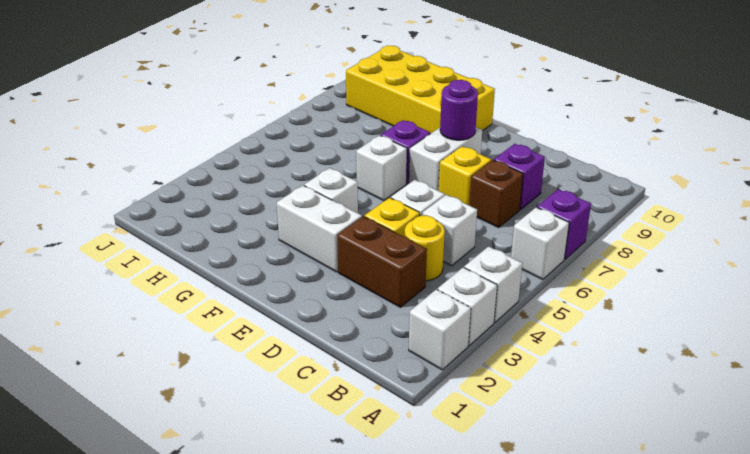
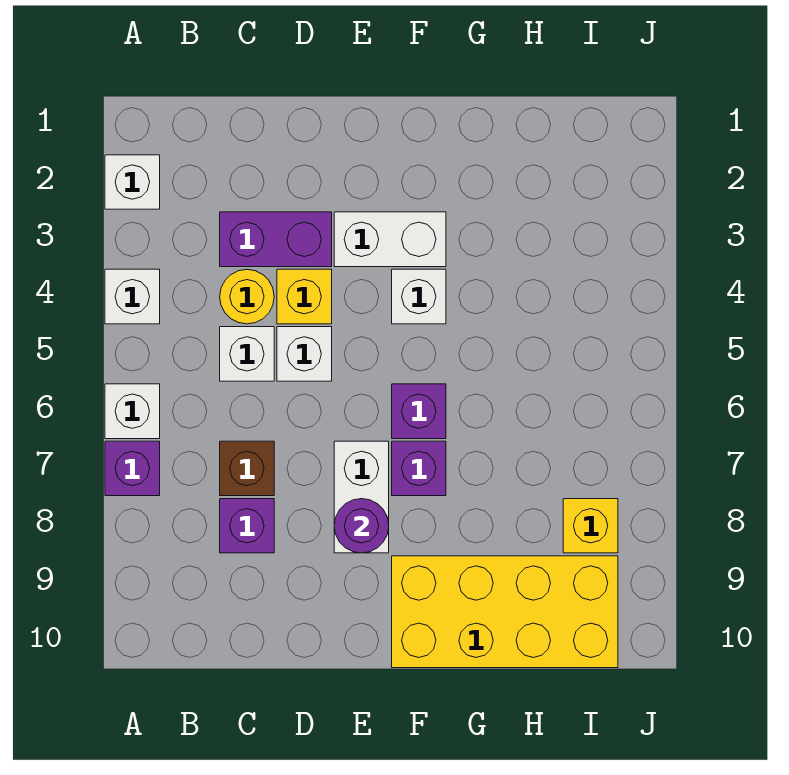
white 1x1 brick [438,267,497,346] -> none
brown 1x2 brick [337,216,427,307] -> purple 1x2 brick [220,212,332,267]
yellow 1x1 brick [439,146,491,205] -> yellow 1x1 brick moved to [563,499,618,553]
white 1x1 brick [356,136,407,201] -> purple 1x1 brick [392,384,446,439]

